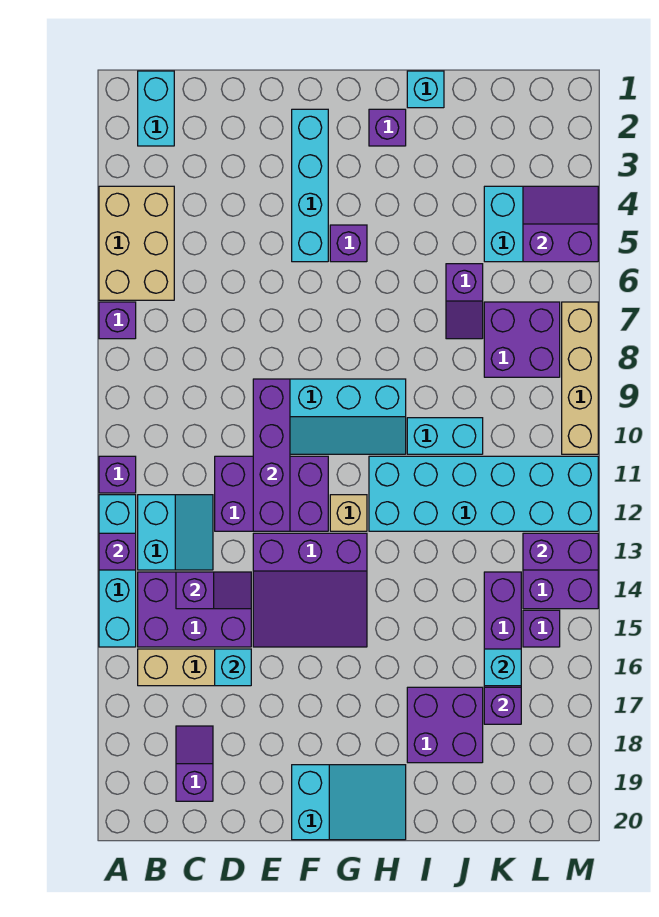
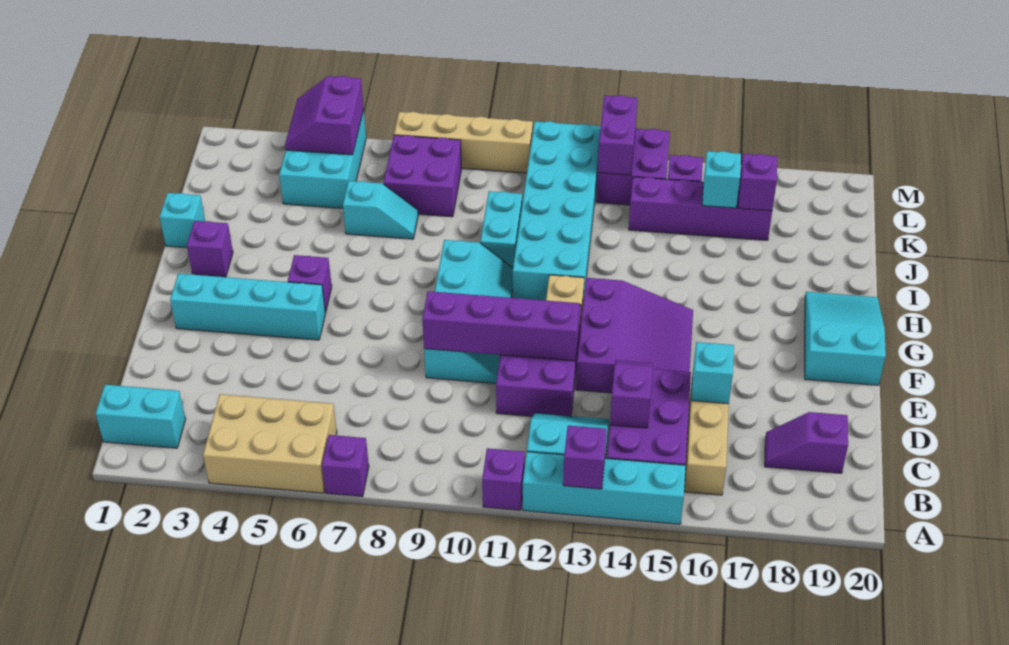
purple 2x2 brick [407,687,483,763] -> none
purple 1x2 slope [446,264,483,339] -> cyan 1x2 slope [343,181,418,239]

